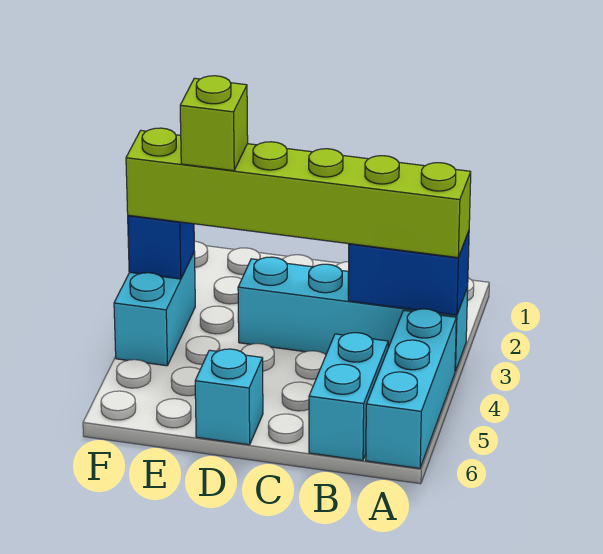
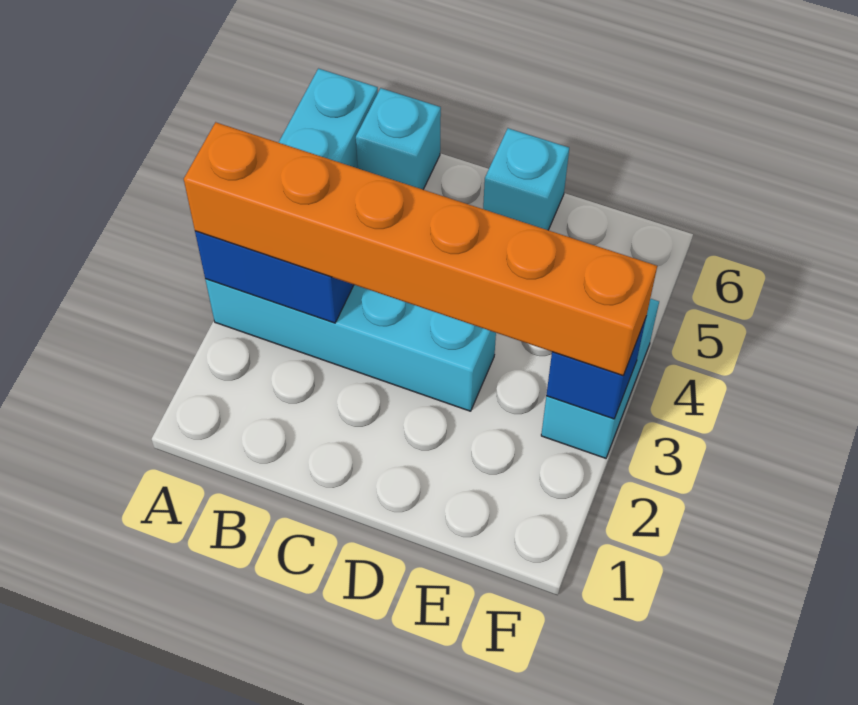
lime 1x6 brick [126,128,471,258] -> orange 1x6 brick [184,122,657,376]
cyan 1x2 brick [309,333,388,461] -> cyan 1x1 brick [356,88,441,189]
lime 1x1 brick [180,76,248,171] -> none

